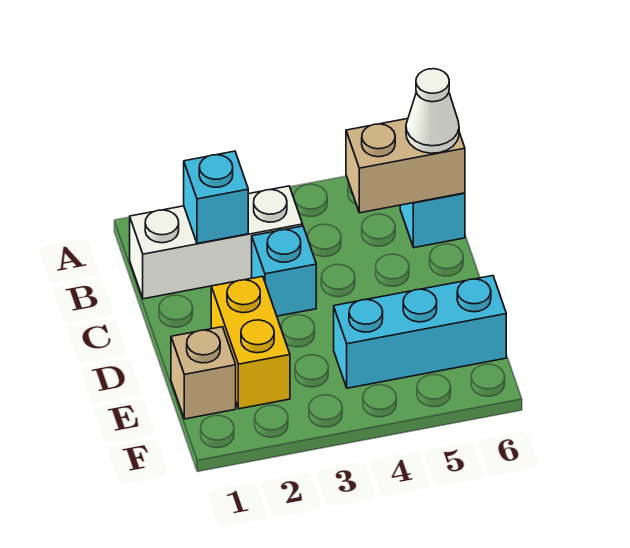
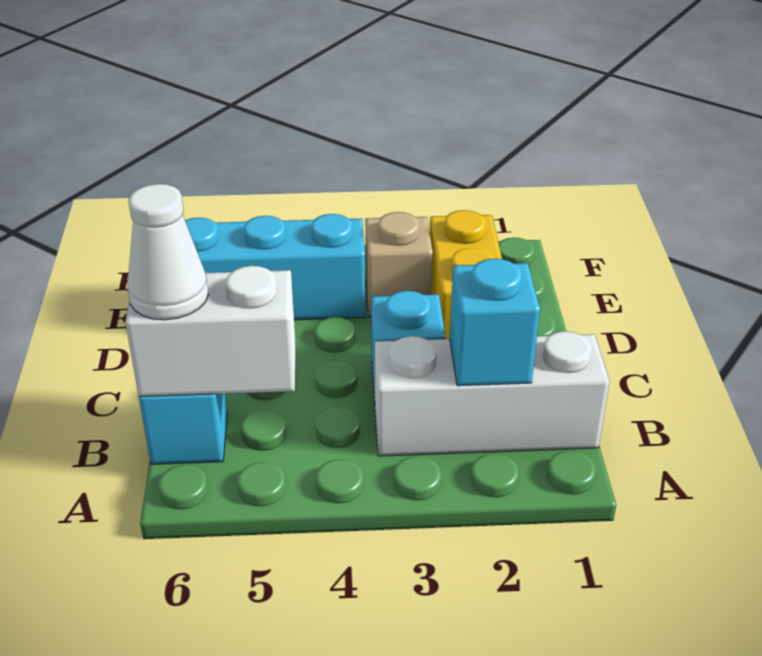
tan 1x2 brick [346,119,465,213] -> white 1x2 brick [125,266,295,396]
tan 1x1 brick [171,327,236,419] -> tan 1x1 brick moved to [365,212,433,317]

